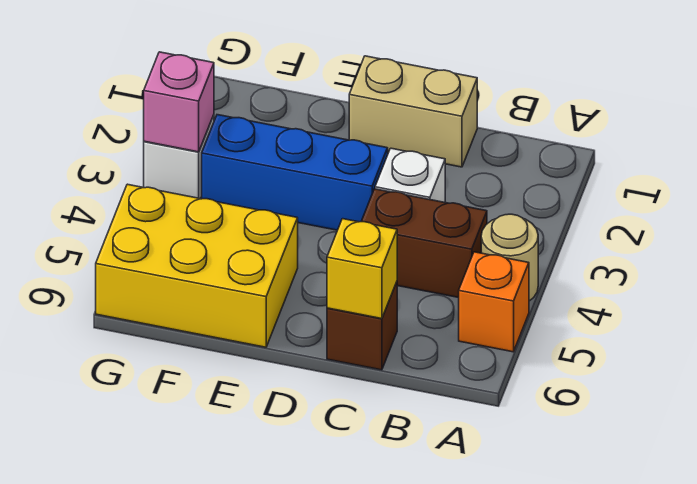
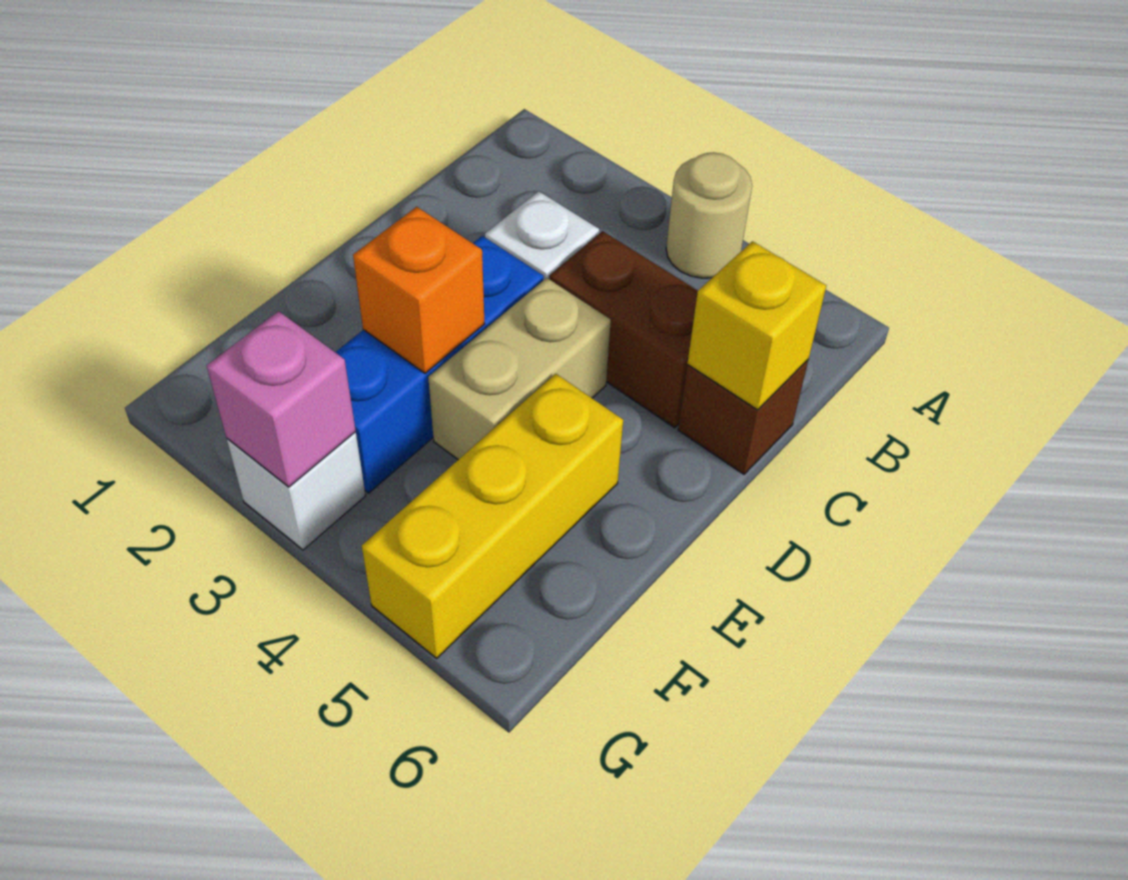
orange 1x1 brick [459,252,529,352] -> orange 1x1 brick moved to [353,207,485,373]
brown 1x2 brick [361,189,487,298] -> brown 1x2 brick turned to [549,231,698,428]
tan 1x2 brick [349,56,477,167] -> tan 1x2 brick moved to [428,278,611,460]
yellow 2x3 brick [96,184,298,347] -> yellow 1x3 brick [362,374,623,658]

